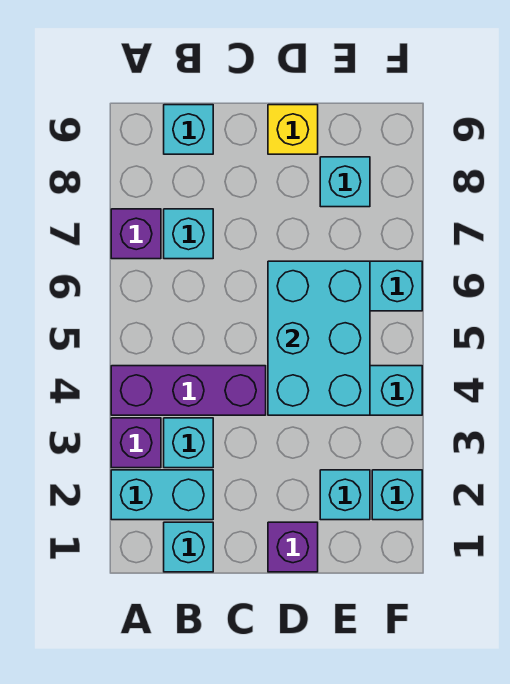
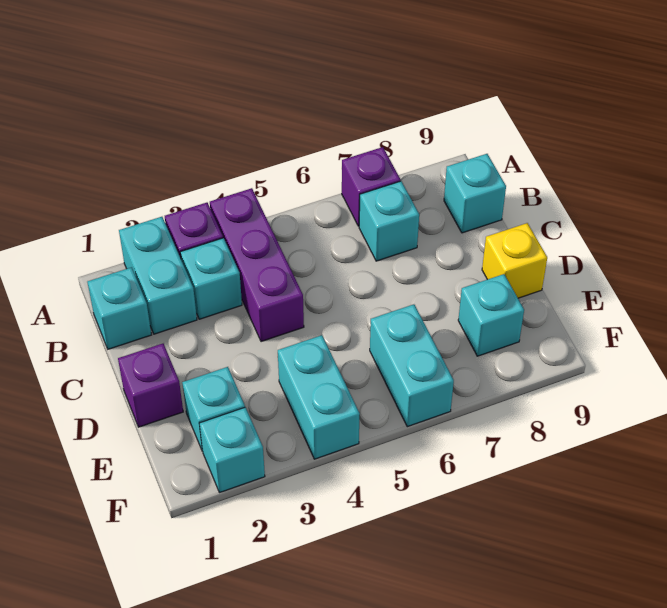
cyan 2x3 brick [268,261,370,415] -> none

